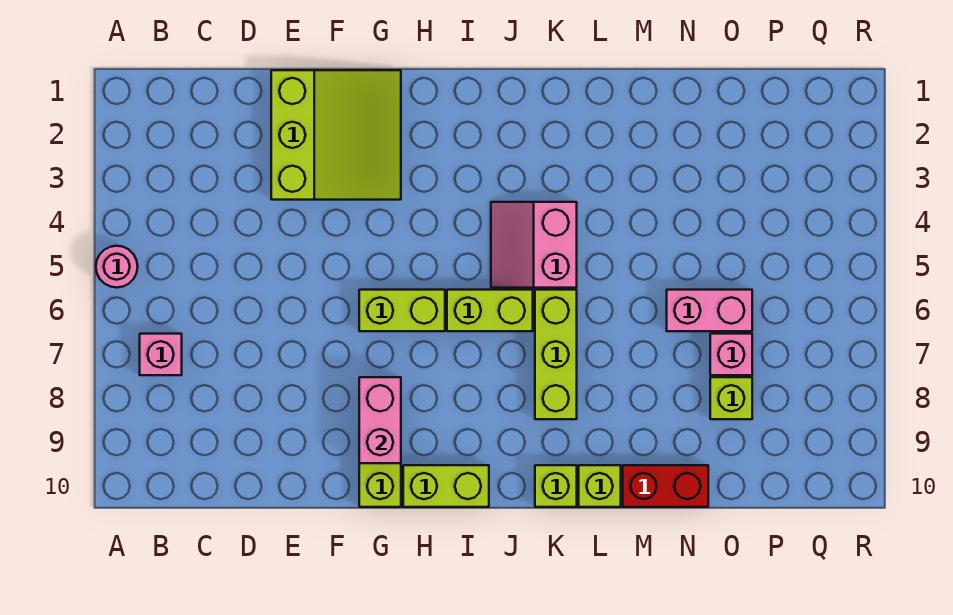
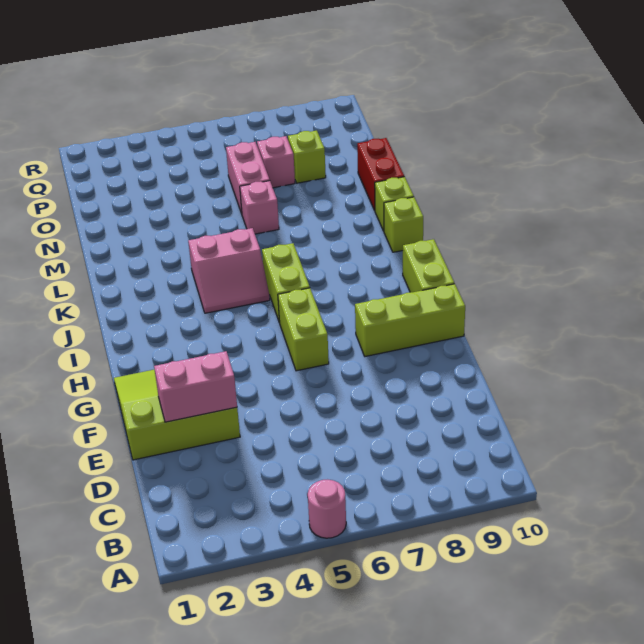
pink 1x1 brick [140,334,182,375] -> pink 1x1 brick moved to [240,181,279,234]
pink 1x2 brick [359,377,401,463] -> pink 1x2 brick moved to [154,351,237,422]
lime 1x3 brick [535,290,577,419] -> none

